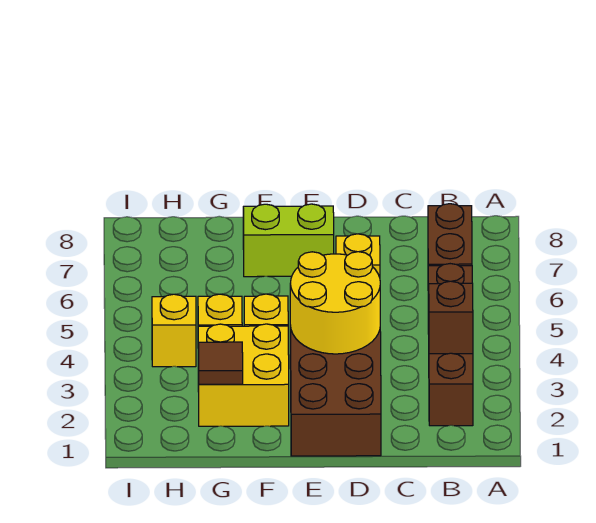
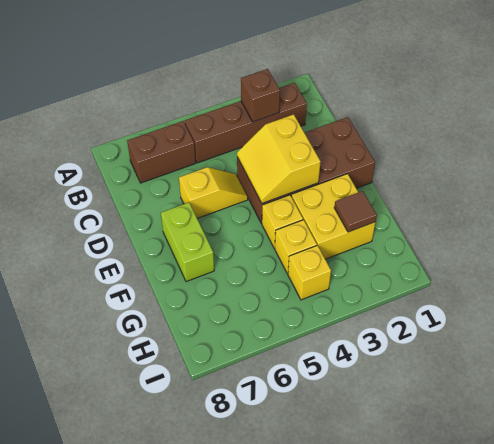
yellow 2x2 round brick [290,252,380,354] -> yellow 2x2 slope [237,114,321,203]

